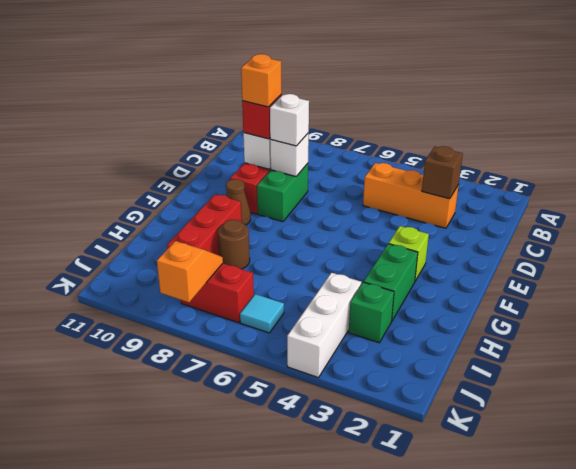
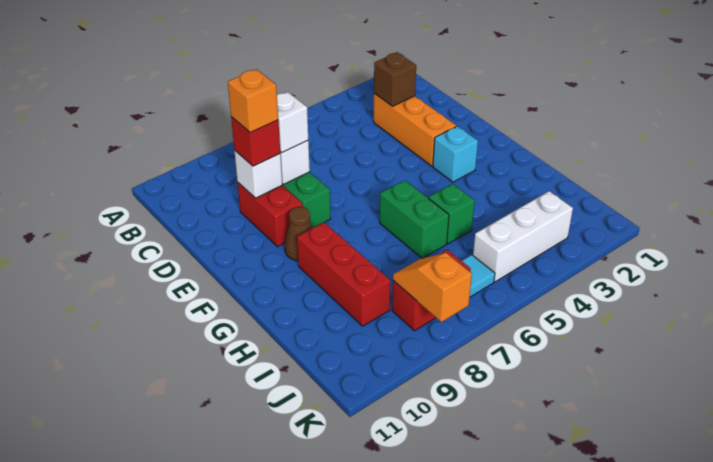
orange 1x3 brick [363,163,459,228] -> orange 1x3 brick turned to [373,94,456,166]
lime 1x1 brick [389,226,429,281] -> cyan 1x1 brick [433,126,478,182]
green 1x2 brick [364,244,418,321] -> green 1x2 brick moved to [380,180,449,258]
brown 1x1 round brick [218,220,250,269] -> none
green 1x1 brick [349,282,394,343] -> green 1x1 brick moved to [428,184,475,244]
white 1x3 brick [287,273,362,378] -> white 1x3 brick turned to [473,191,573,282]

